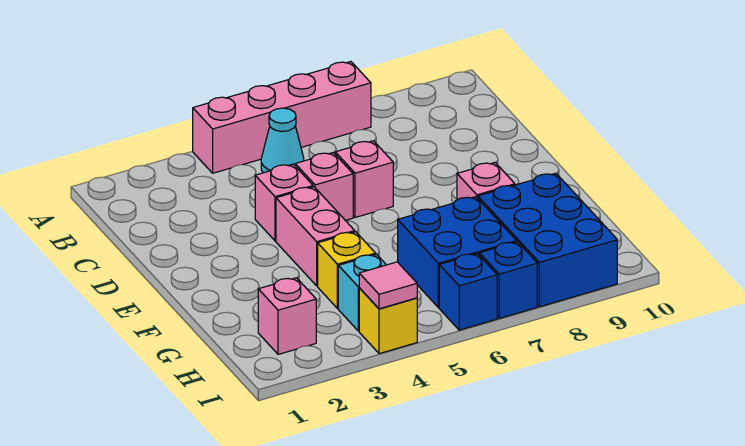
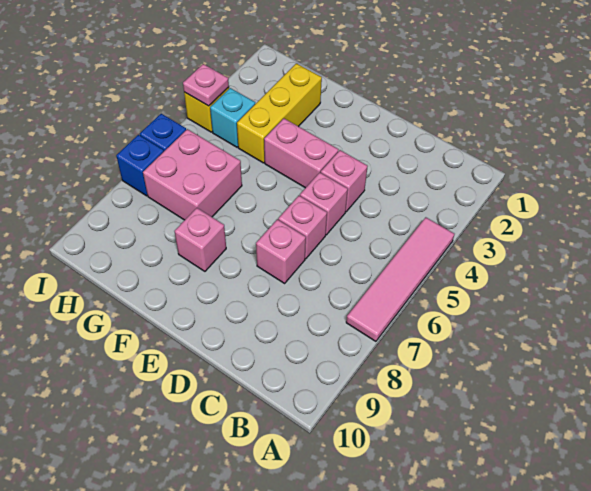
pink 1x4 brick [193,62,371,173] -> pink 1x4 tile [346,217,454,341]
cyan 1x1 cone [261,108,304,173] -> none
yellow 1x1 brick [318,232,376,309] -> yellow 1x3 brick [237,64,322,163]
blue 2x2 brick [398,197,517,308] -> pink 2x2 brick [143,129,242,220]
blue 2x3 brick [478,173,617,307] -> none
pink 1x1 brick [258,278,316,354] -> pink 1x1 brick moved to [256,219,306,283]
pink 1x1 tile [359,262,417,309] -> pink 1x1 plate [183,64,229,106]

